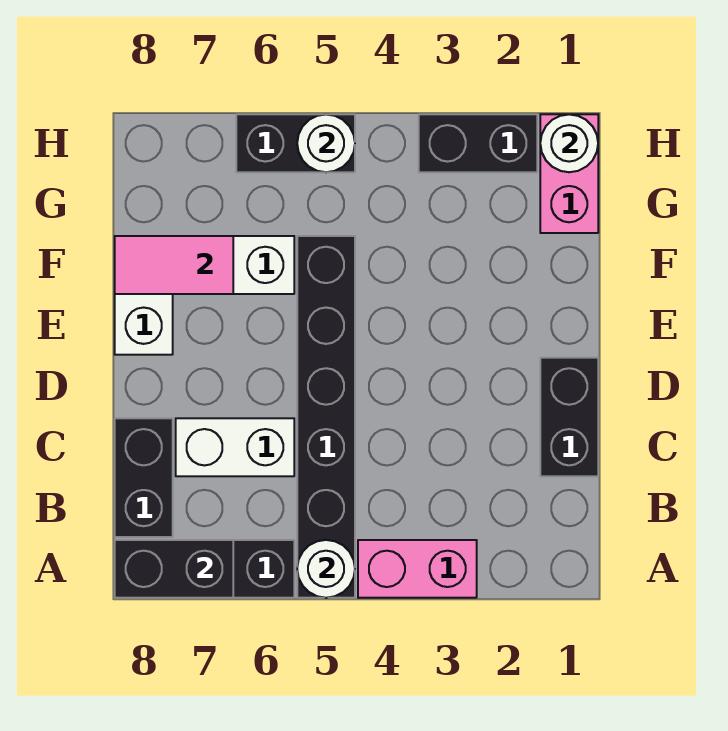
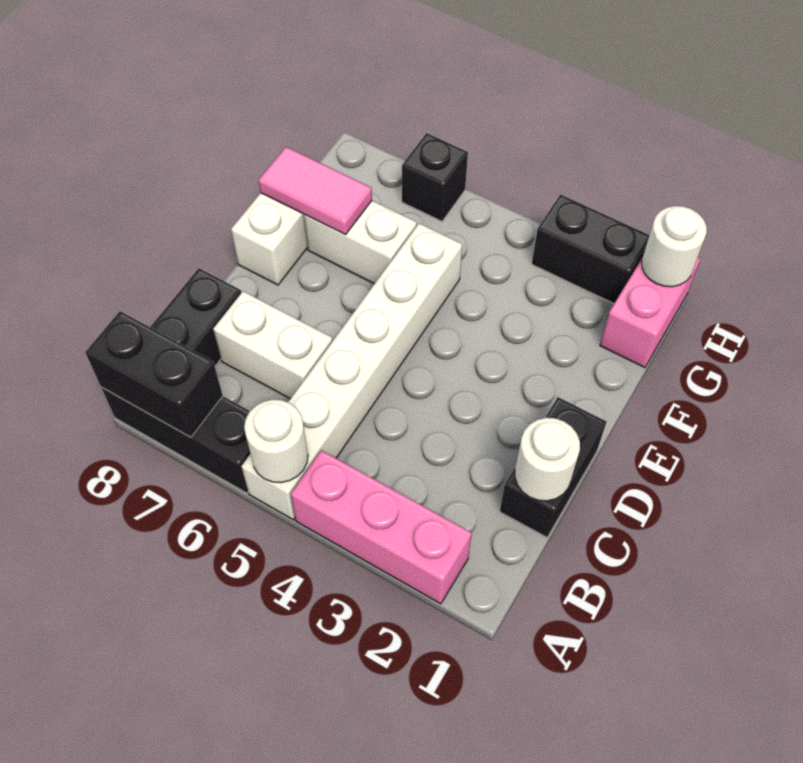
pink 1x2 brick [358,540,477,598] -> pink 1x3 brick [291,450,472,604]
black 1x6 brick [297,236,355,598] -> white 1x6 brick [241,223,462,520]
black 1x2 brick [236,114,355,172] -> black 1x1 brick [402,133,468,221]
white 1x1 round brick [297,114,355,172] -> white 1x1 round brick moved to [515,418,580,501]

